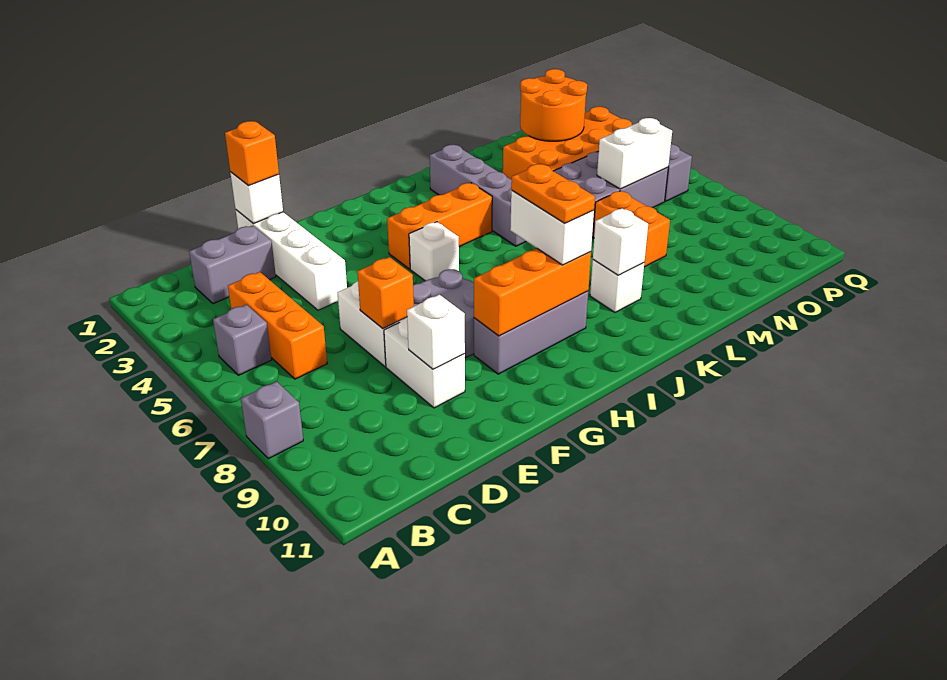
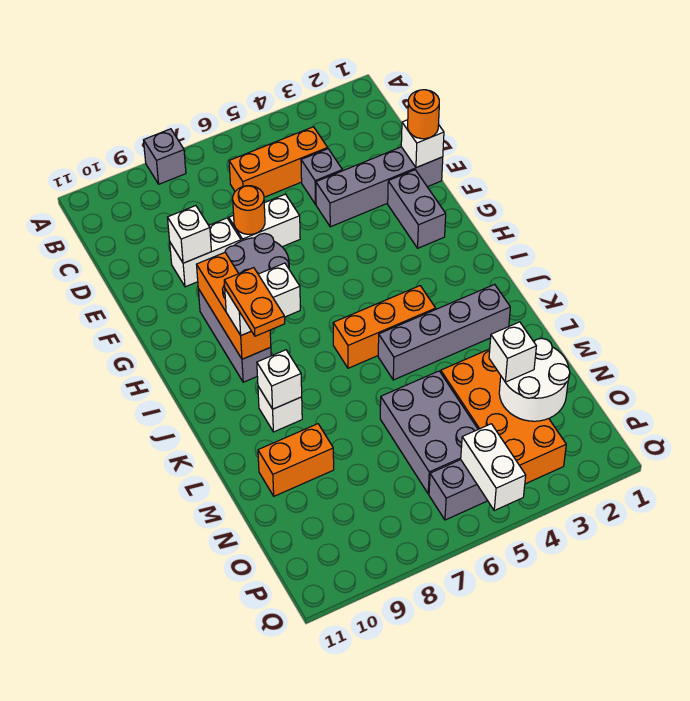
grey 1x1 brick [213,305,272,375] -> grey 1x1 brick moved to [301,149,342,204]
grey 1x2 brick [189,226,276,304] -> grey 1x2 brick moved to [388,170,446,248]
white 1x4 brick [236,210,347,310] -> grey 1x4 brick [316,147,443,227]
orange 1x1 brick [225,121,279,186] -> orange 1x1 round brick [408,90,439,139]
orange 1x1 brick [357,257,414,329] -> orange 1x1 round brick [233,186,265,234]
orange 1x3 brick [387,183,492,269] -> orange 1x3 brick turned to [333,286,436,368]
white 1x1 brick [409,222,459,281] -> white 1x1 brick moved to [489,322,536,382]
orange 1x2 plate [511,164,595,223] -> orange 1x2 plate turned to [224,268,285,336]
orange 1x2 brick [593,191,670,267] -> orange 1x2 brick moved to [258,424,334,496]
orange 2x2 round brick [520,69,587,141] -> white 2x2 round brick [499,338,570,421]
white 1x2 brick [597,118,672,189] -> white 1x2 brick moved to [461,424,526,510]

